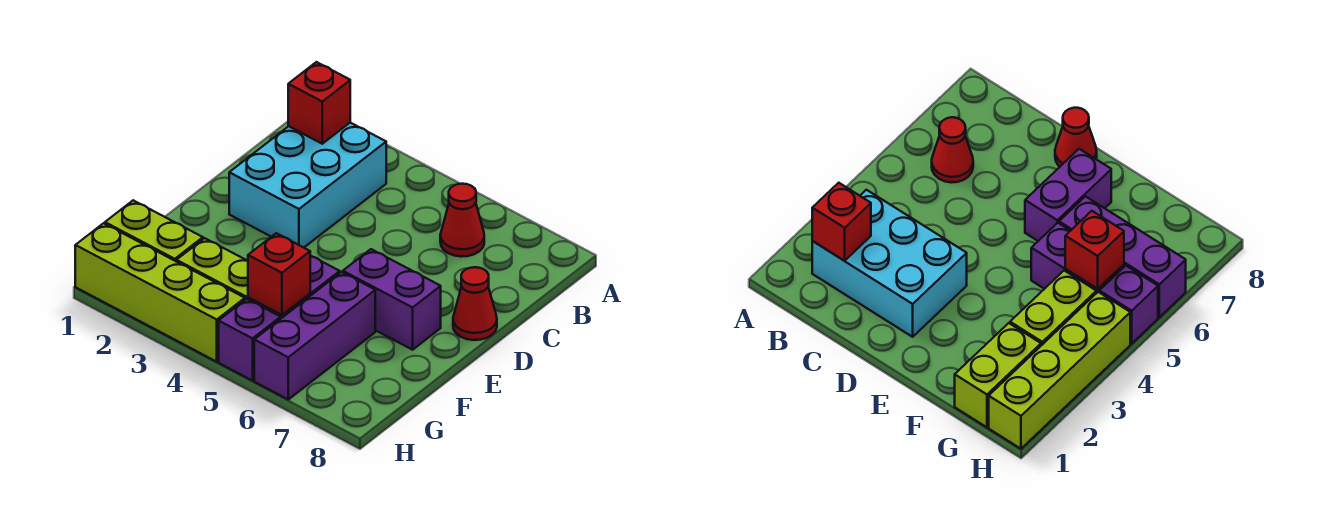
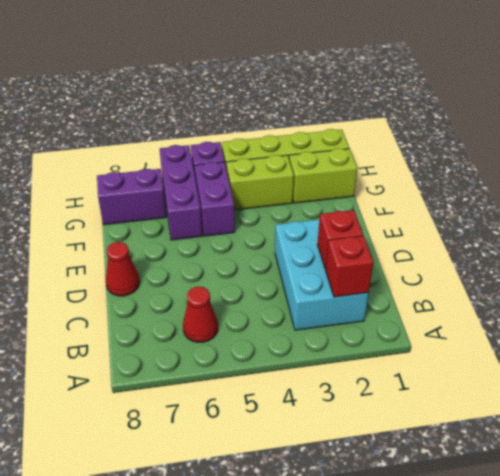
purple 1x2 brick [343,249,441,350] -> purple 1x2 brick moved to [97,169,166,225]
red 1x1 brick [248,233,310,315] -> red 1x1 brick moved to [317,210,363,269]

